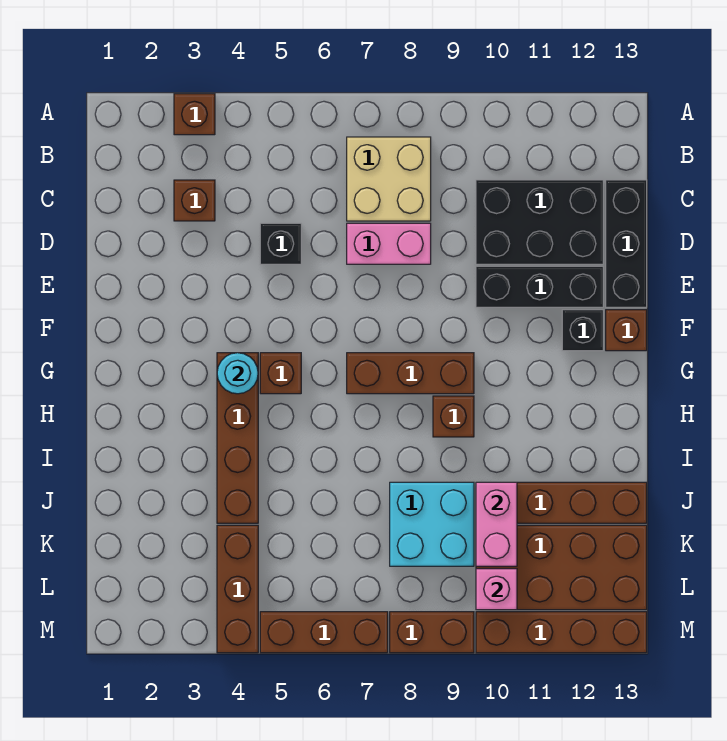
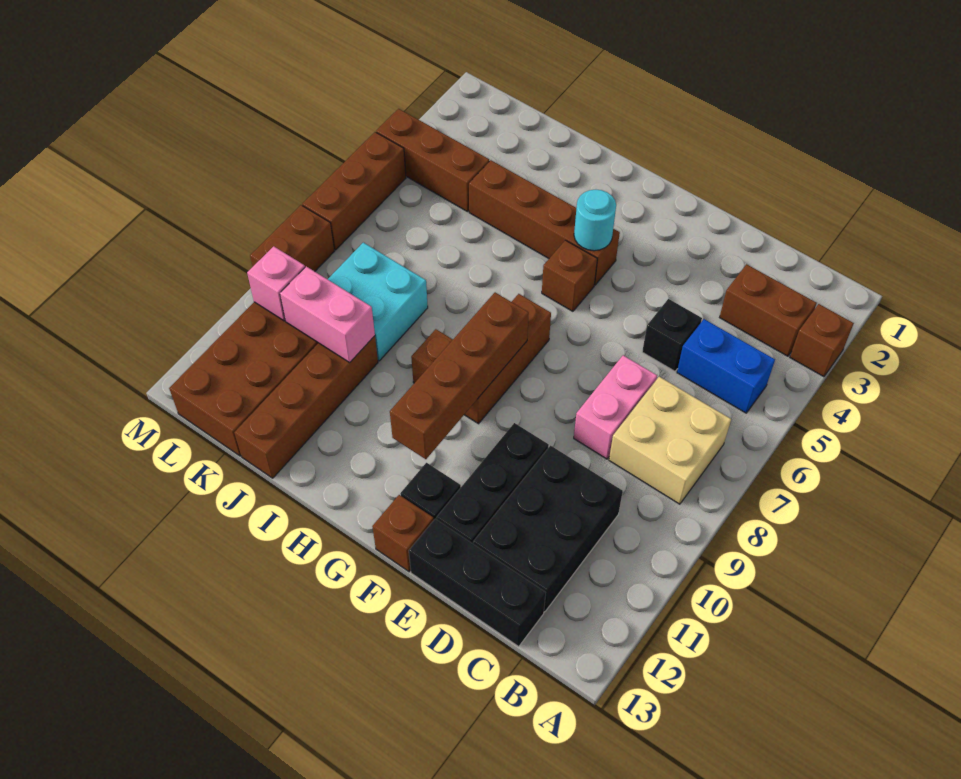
none -> blue 1x2 brick [677,319,775,413]
brown 1x1 brick [174,180,215,221] -> brown 1x2 brick [720,264,817,356]
brown 1x4 brick [476,612,647,653] -> brown 1x4 brick moved to [390,292,529,459]

